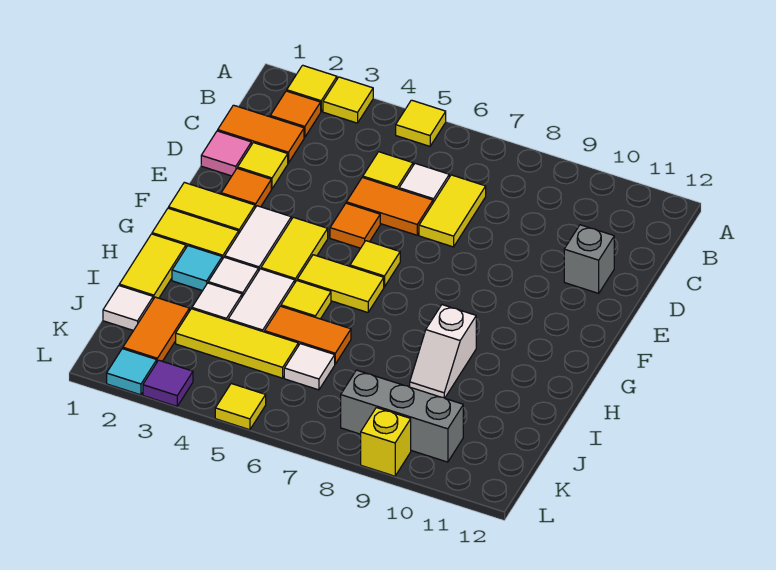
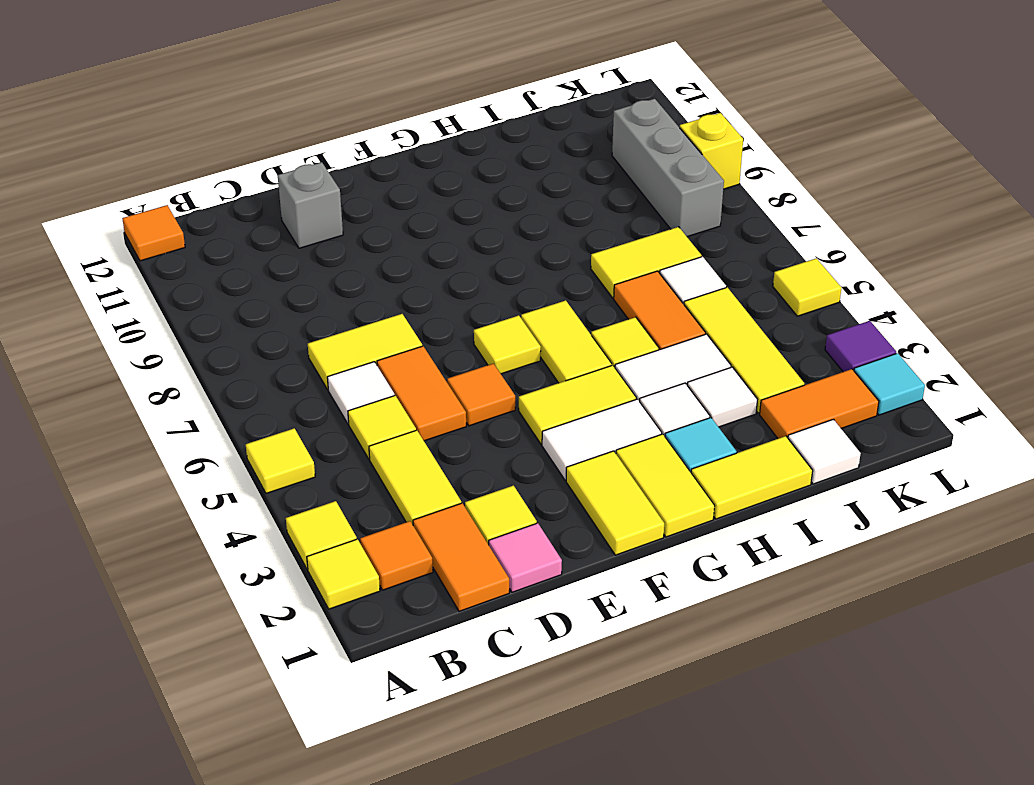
none -> yellow 1x2 tile [369,430,461,524]
orange 1x1 tile [221,168,271,208] -> orange 1x1 tile moved to [122,205,185,261]
white 1x2 slope [410,305,476,398] -> none
none -> yellow 1x2 tile [591,227,702,298]

